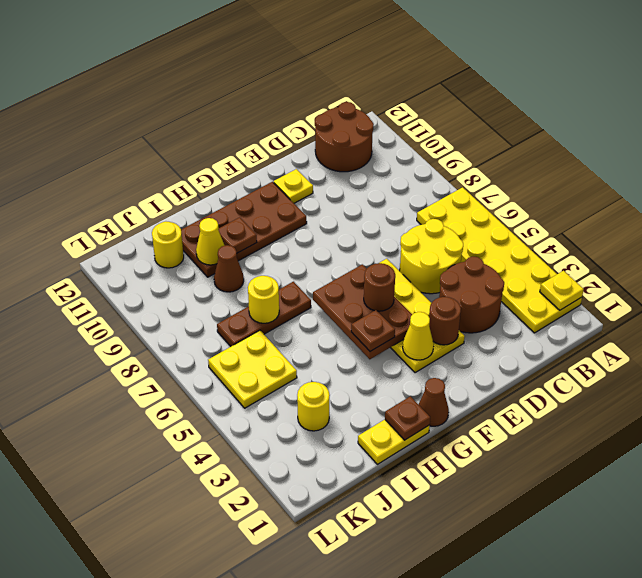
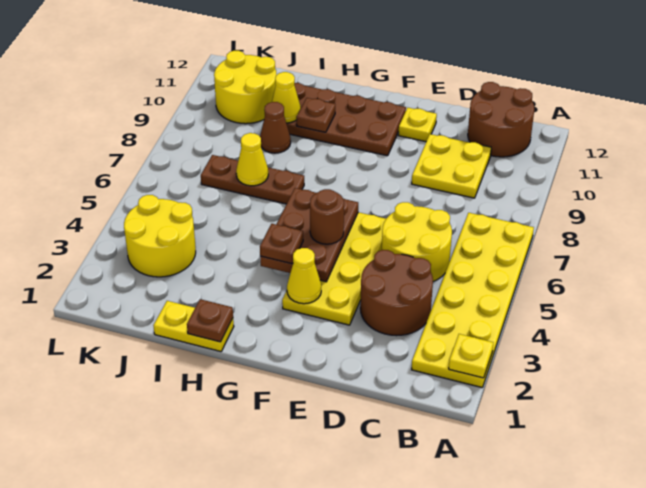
brown 1x1 round brick [429,297,461,345] -> none
brown 1x1 cone [418,378,449,426] -> none
yellow 1x1 round brick [248,276,279,323] -> yellow 1x1 cone [236,133,268,186]
yellow 1x1 round brick [297,382,330,431] -> yellow 2x2 round brick [124,195,196,277]
yellow 2x2 plate [208,330,297,408] -> yellow 2x2 plate moved to [412,134,491,198]
yellow 1x1 round brick [152,221,184,268] -> yellow 2x2 round brick [214,51,276,124]

